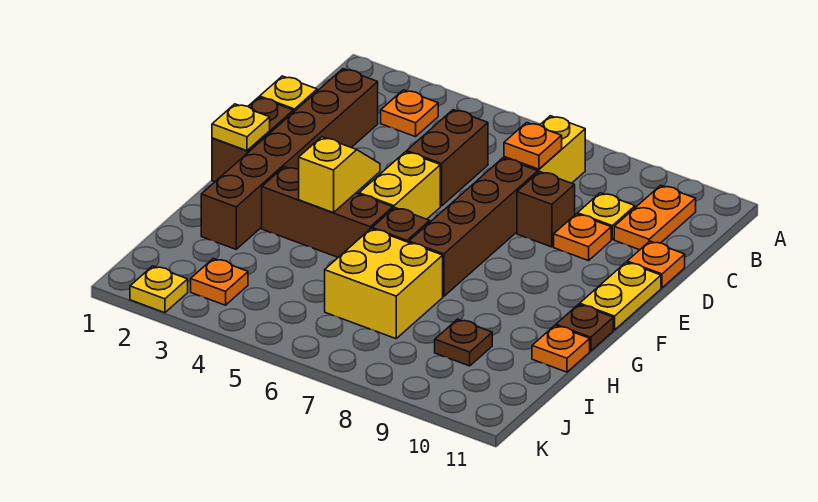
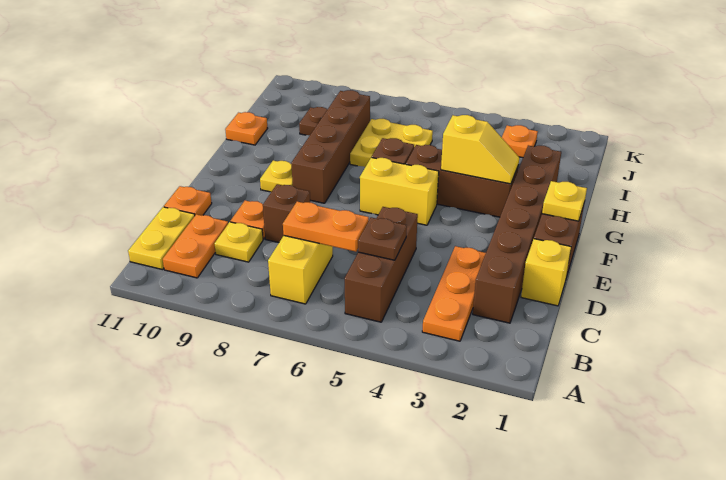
orange 1x1 plate [381,90,438,137] -> orange 1x3 plate [422,246,486,341]
brown 1x2 brick [407,110,488,206] -> brown 1x3 brick [345,207,418,322]
orange 1x1 plate [504,123,562,169] -> orange 1x2 plate [283,202,369,252]
brown 1x4 brick [409,158,538,297] -> brown 1x4 brick moved to [291,90,370,203]
yellow 1x2 brick [359,152,440,219] -> yellow 1x2 brick turned to [360,157,439,225]
yellow 1x2 plate [580,262,661,330] -> yellow 1x2 plate moved to [128,207,195,270]
yellow 1x2 slope [299,137,380,213] -> yellow 1x2 slope turned to [441,115,519,184]
brown 1x1 plate [556,304,613,351] -> brown 1x1 plate moved to [358,217,407,260]
yellow 2x2 brick [325,229,443,339] -> yellow 2x2 plate [350,119,433,167]
yellow 1x1 plate [130,266,188,313] -> yellow 1x1 plate moved to [260,161,293,192]

